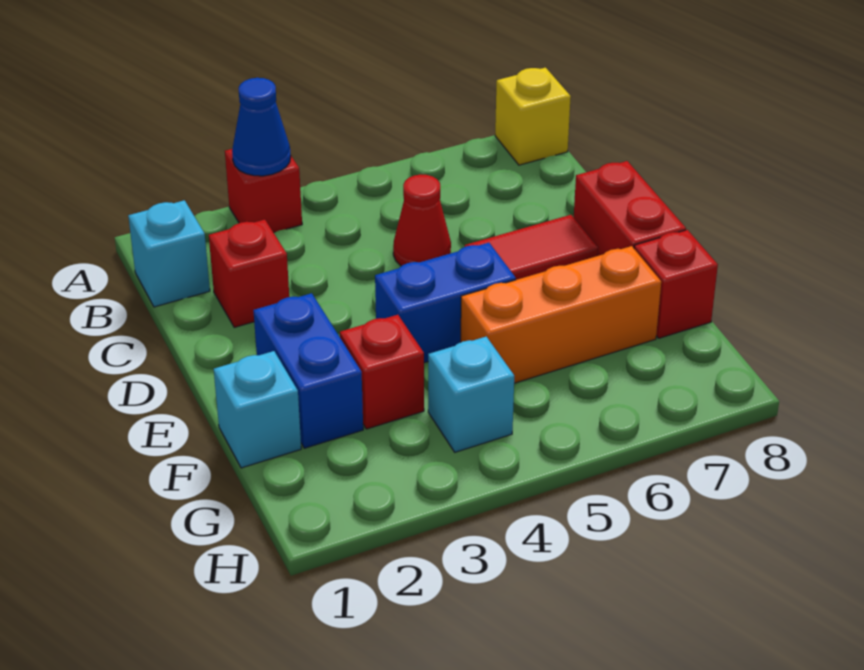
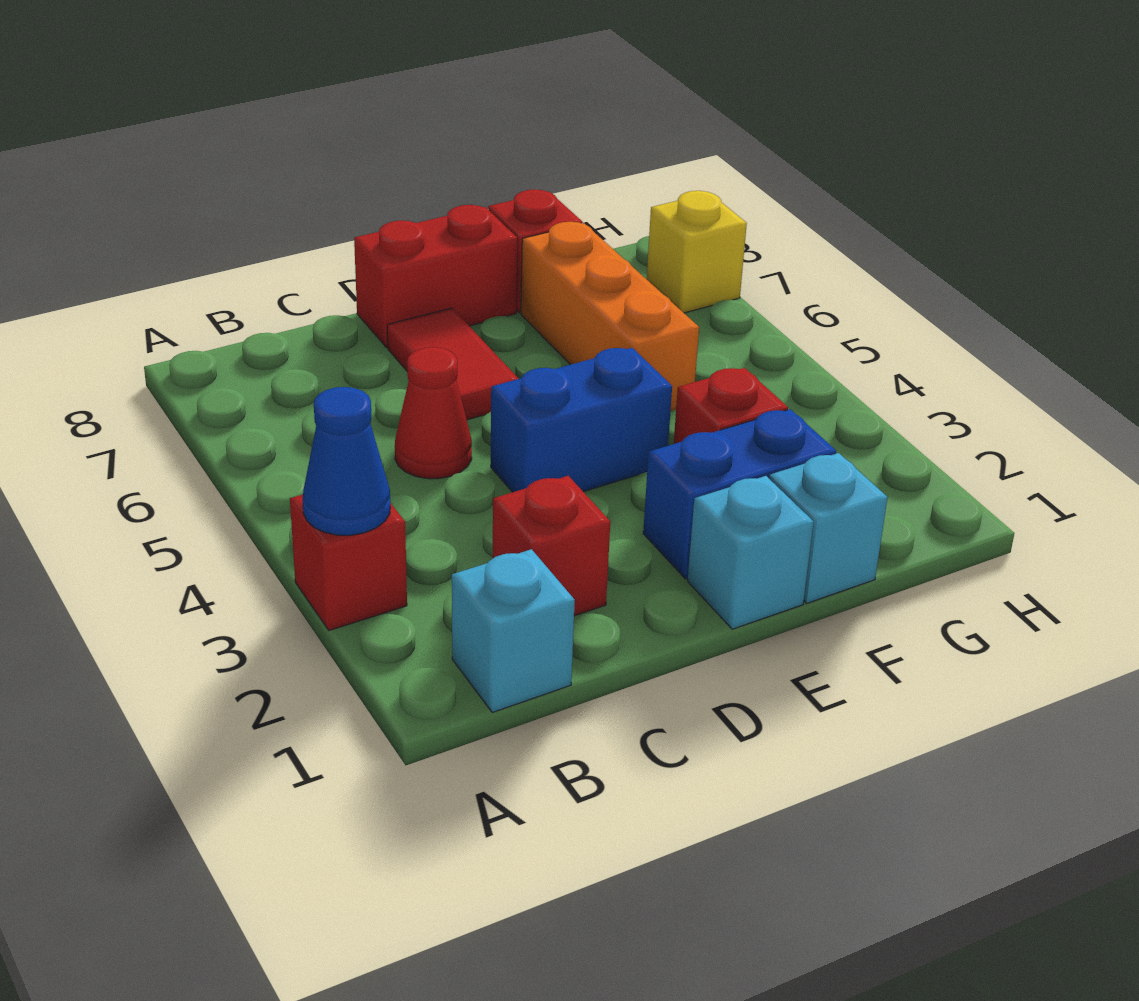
yellow 1x1 brick [495,68,571,165] -> yellow 1x1 brick moved to [647,191,747,313]
blue 1x2 brick [375,243,516,363] -> blue 1x2 brick turned to [491,348,672,492]
cyan 1x1 brick [428,337,514,452] -> cyan 1x1 brick moved to [688,476,814,629]

